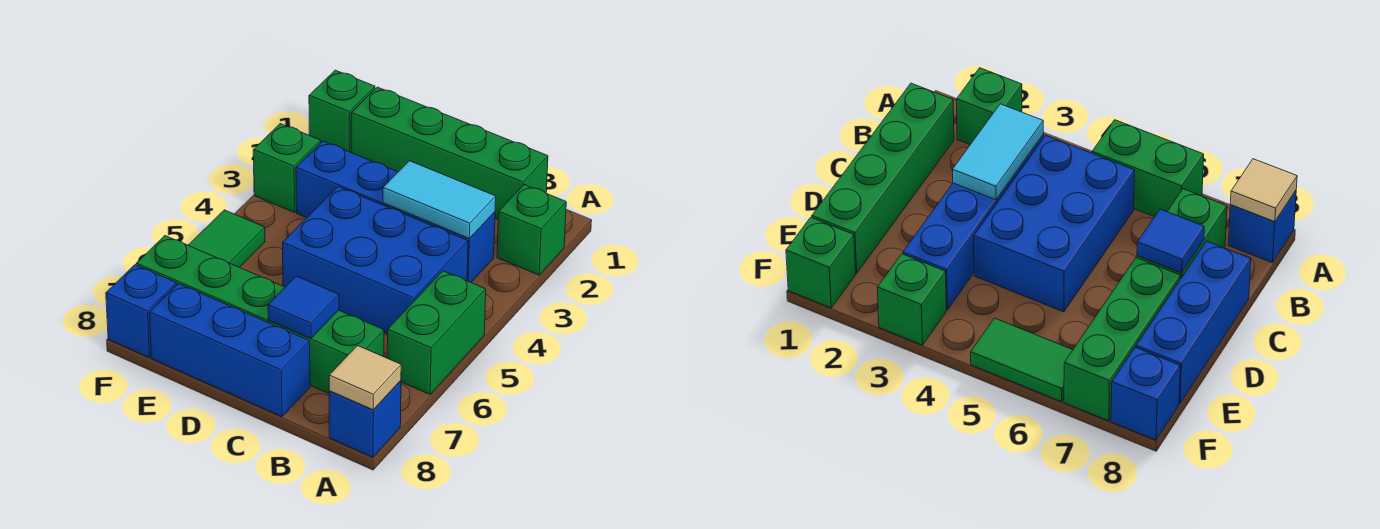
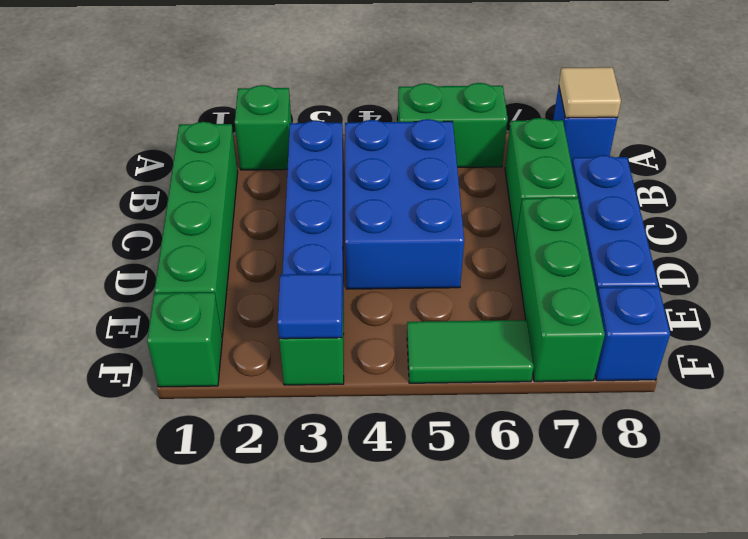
cyan 1x2 tile [383,161,496,239] -> none
blue 1x1 tile [268,276,339,338] -> blue 1x1 tile moved to [278,274,342,339]

